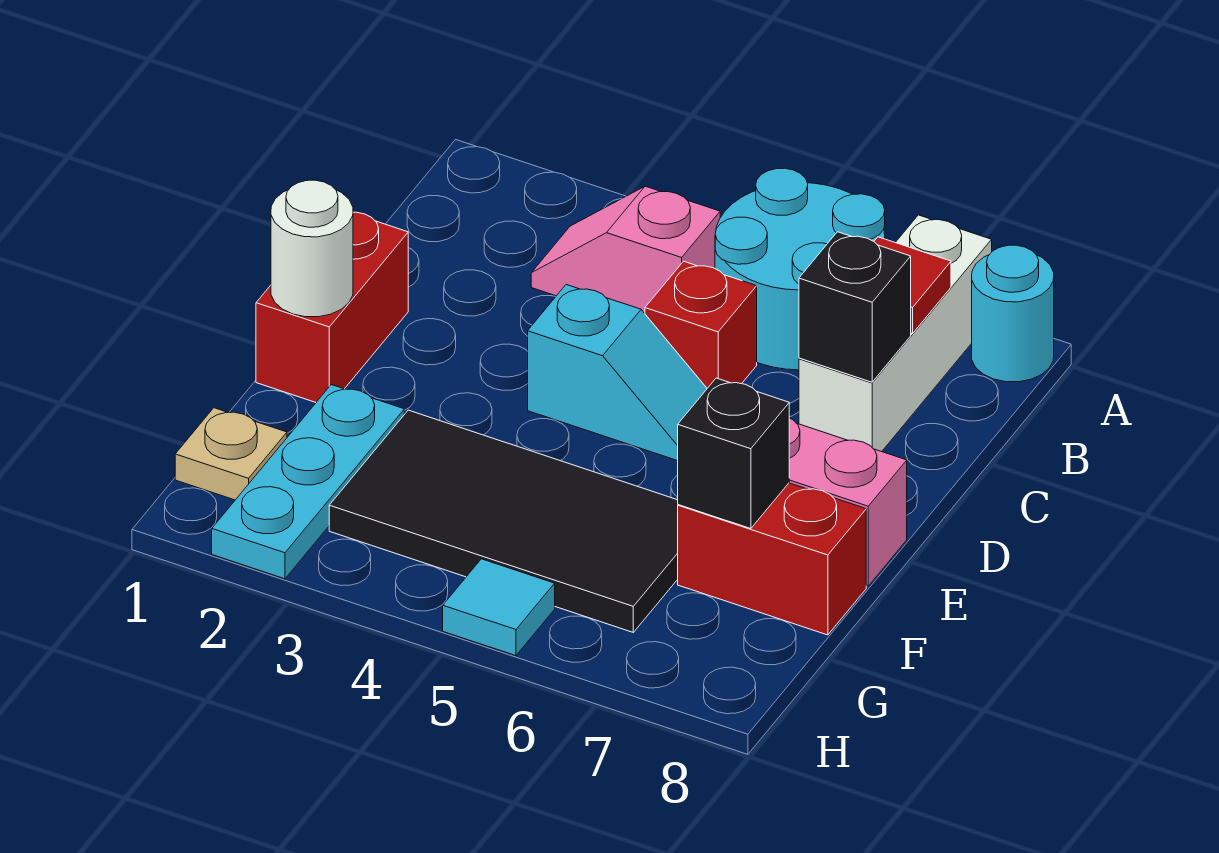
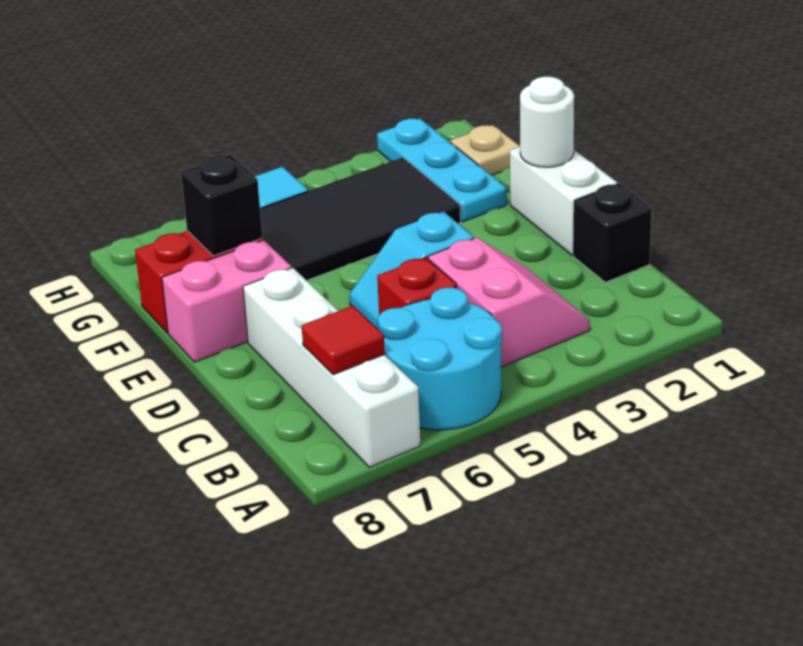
white 1x3 brick [799,215,992,452] -> white 1x4 brick [243,268,420,467]
cyan 1x1 round brick [972,245,1054,382] -> none
pink 1x2 slope [531,186,720,313] -> pink 2x2 slope [428,238,590,367]
black 1x1 brick [799,232,911,382] -> black 1x1 brick moved to [574,184,652,282]
red 1x2 brick [256,212,408,402] -> white 1x2 brick [510,147,617,255]

